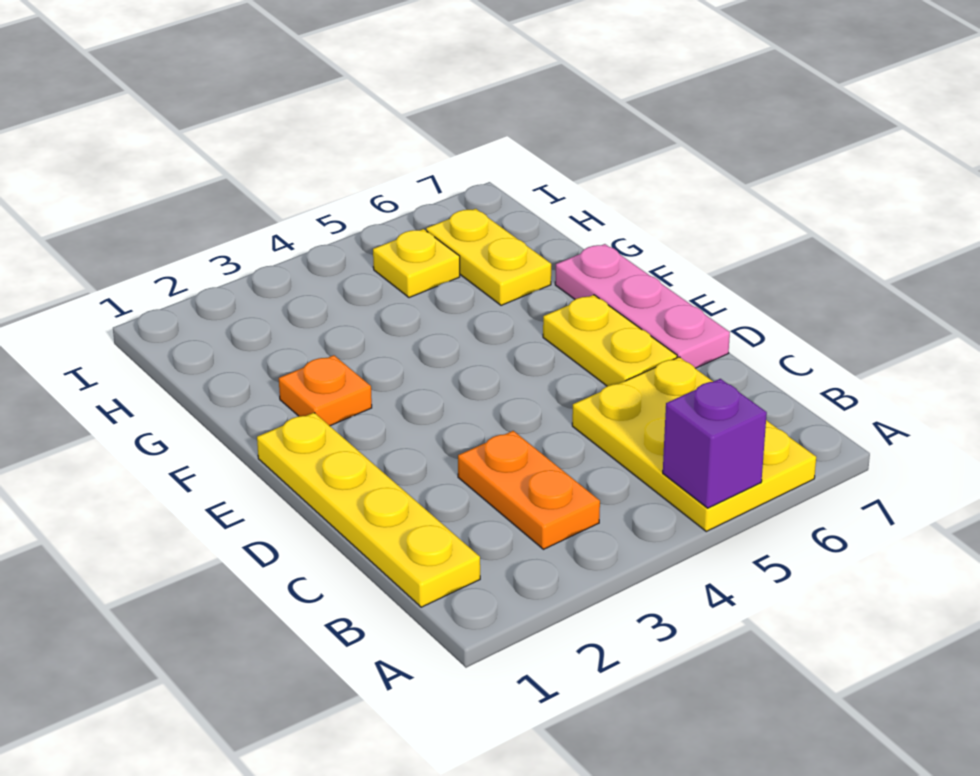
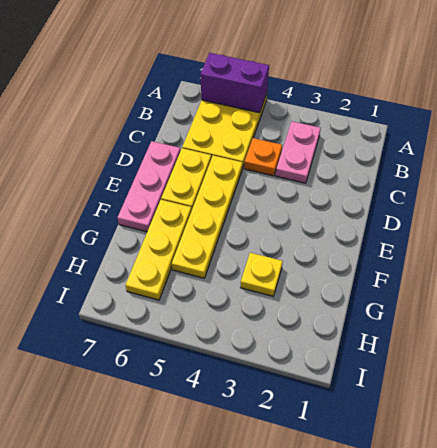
purple 1x1 brick [663,379,767,508] -> purple 1x2 brick [200,53,269,113]
yellow 1x4 plate [257,413,480,607] -> yellow 1x4 plate moved to [172,155,243,278]
orange 1x2 plate [458,431,600,549] -> pink 1x2 plate [276,121,321,183]
orange 1x1 plate [279,355,372,426] -> orange 1x1 plate moved to [244,138,282,176]
yellow 1x2 plate [426,209,551,305] -> yellow 1x3 plate [126,200,192,300]
yellow 1x1 plate [373,229,460,298] -> yellow 1x1 plate moved to [241,253,283,296]

